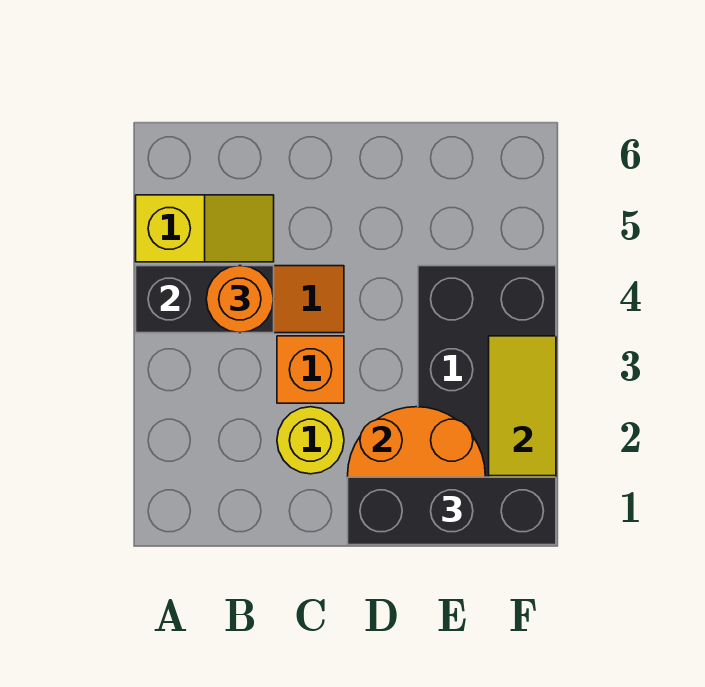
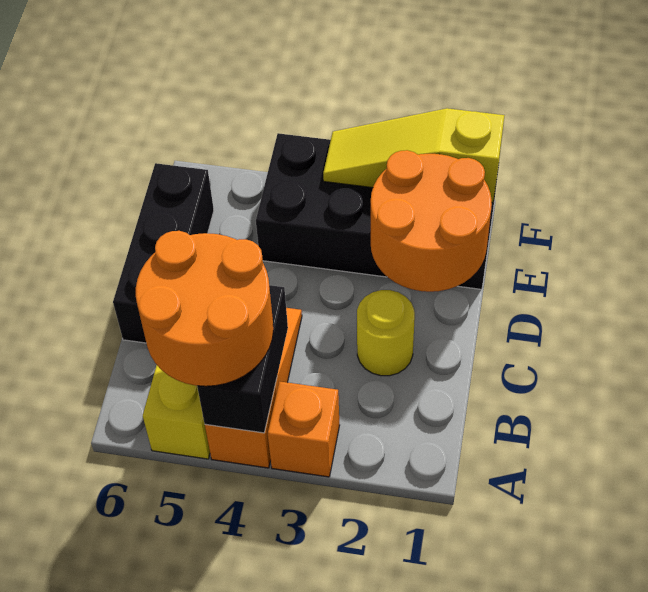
orange 1x1 round brick [206,266,274,333] -> orange 2x2 round brick [136,231,273,386]
orange 1x1 brick [277,336,344,403] -> orange 1x1 brick moved to [268,381,340,477]
black 1x3 brick [348,477,556,545] -> black 1x3 brick moved to [113,163,214,343]

